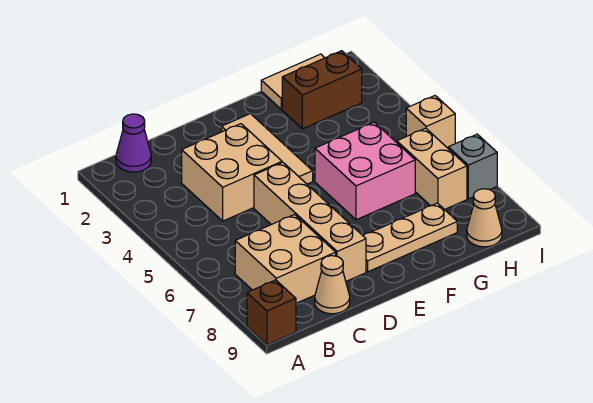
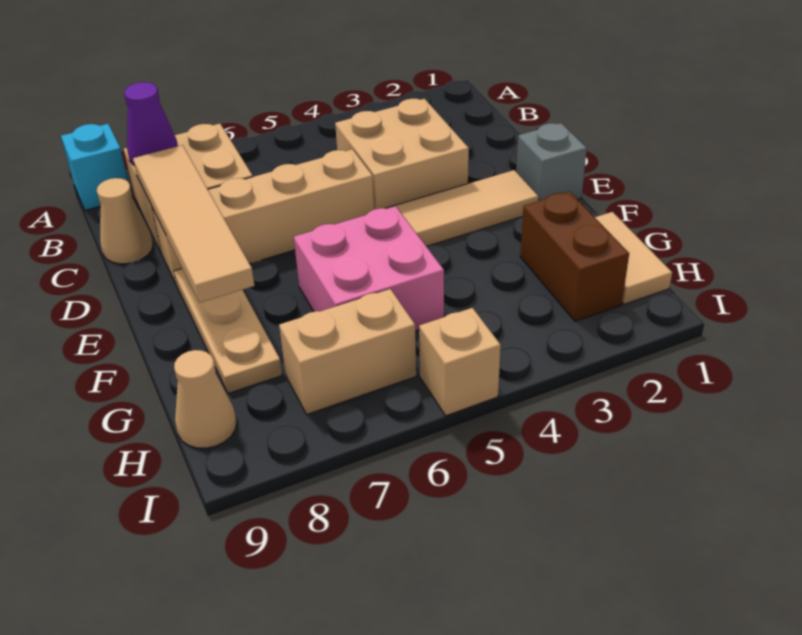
brown 1x1 brick [247,280,296,345] -> cyan 1x1 brick [61,124,128,210]
purple 1x1 cone [116,114,151,172] -> purple 1x1 cone moved to [124,82,178,165]
none -> tan 1x4 tile [133,145,254,303]
grey 1x1 brick [448,134,497,199] -> grey 1x1 brick moved to [516,123,587,201]

